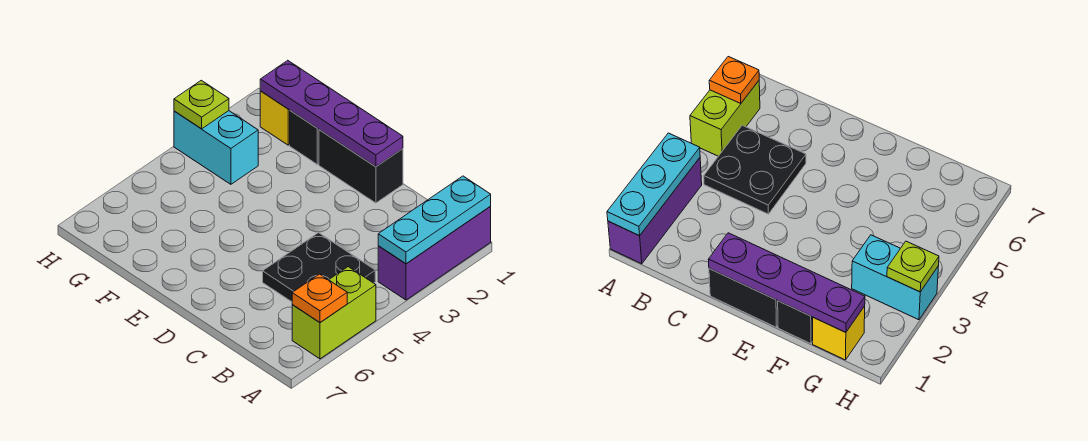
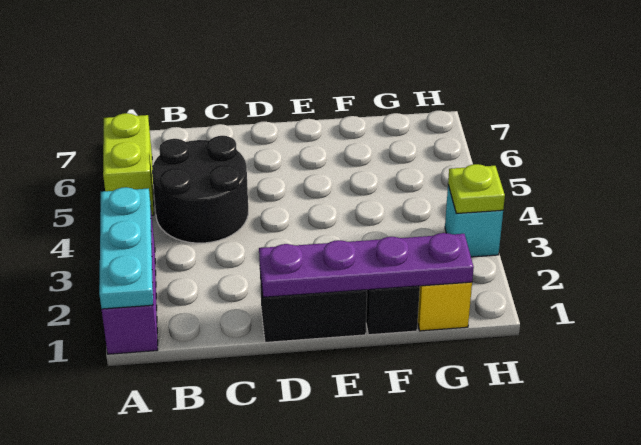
orange 1x1 plate [292,274,347,322] -> none
black 2x2 plate [263,233,375,302] -> black 2x2 round brick [152,136,248,243]
cyan 1x2 brick [174,111,258,184] -> cyan 1x1 brick [445,185,503,257]

